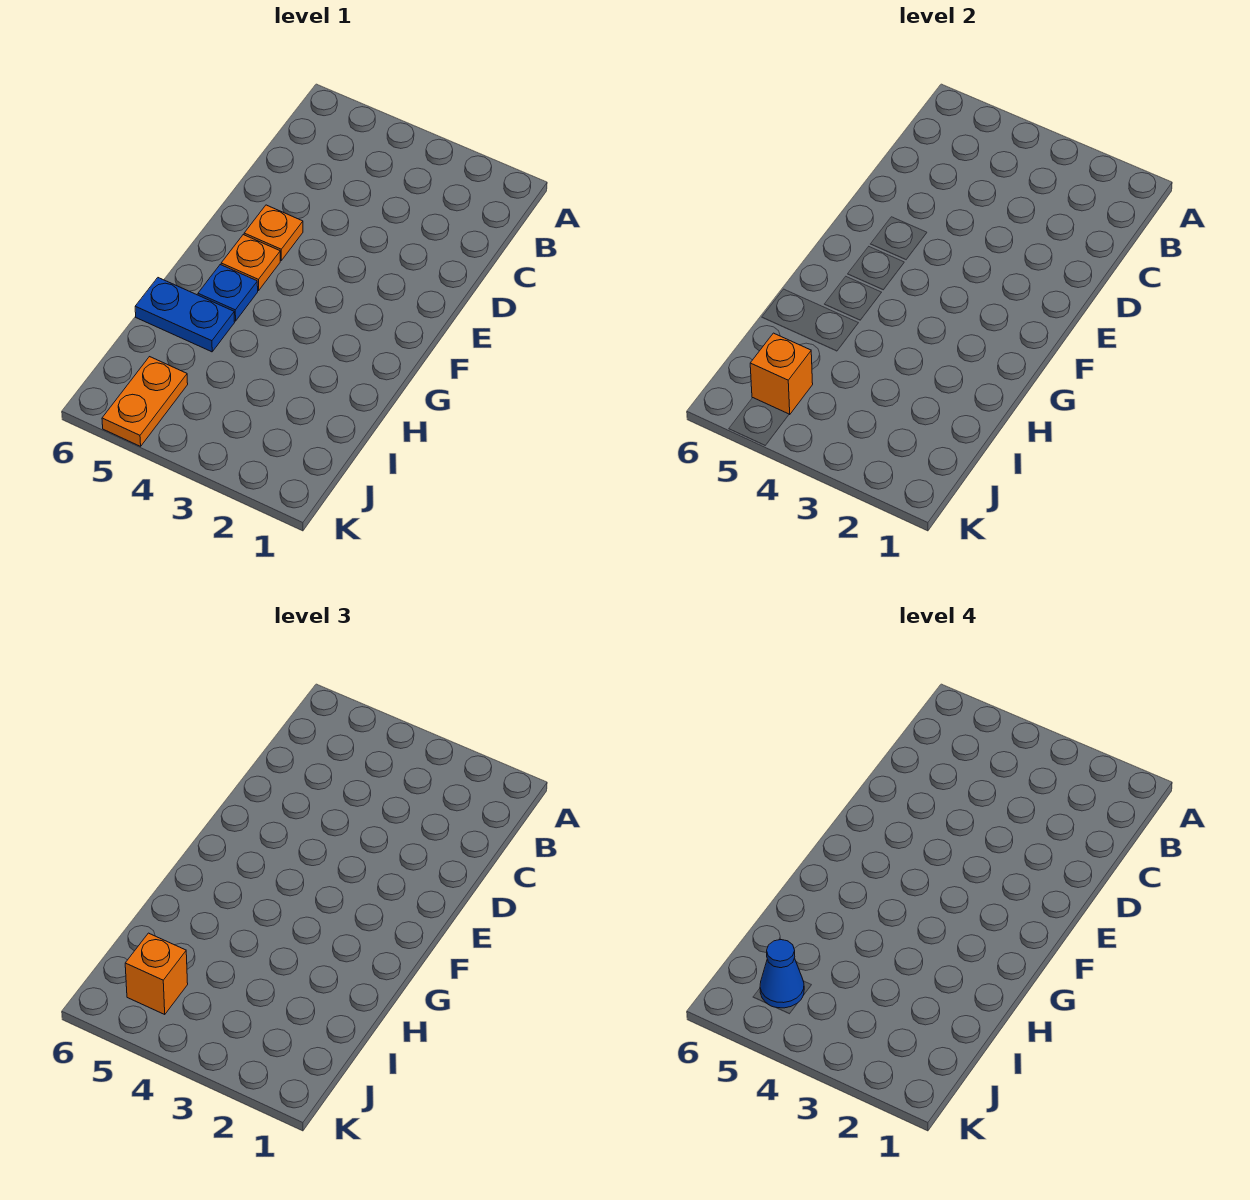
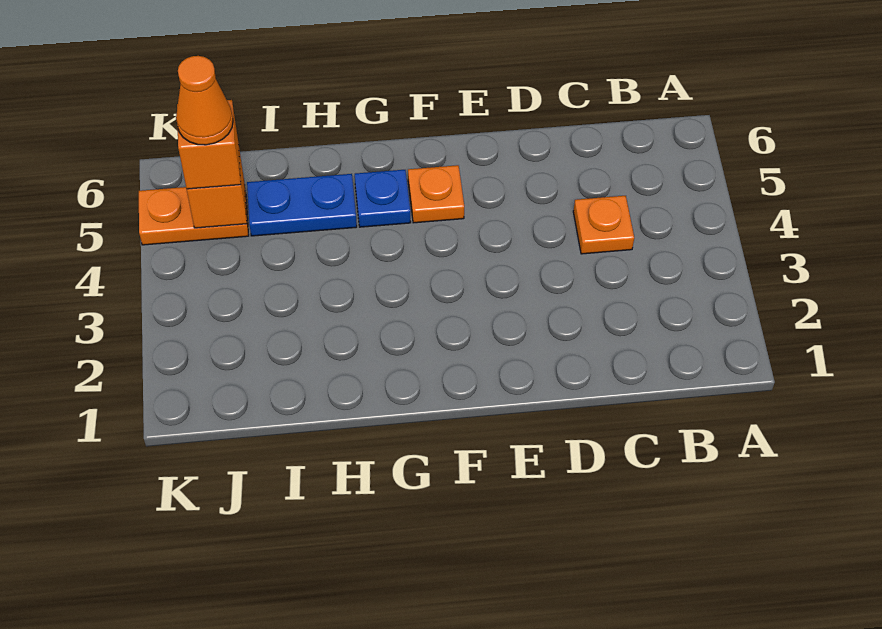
orange 1x1 plate [244,205,303,260] -> orange 1x1 plate moved to [573,196,634,254]
blue 1x2 plate [135,278,235,352] -> blue 1x2 plate turned to [247,174,357,236]
blue 1x1 cone [760,940,804,1008] -> orange 1x1 cone [176,56,233,145]

